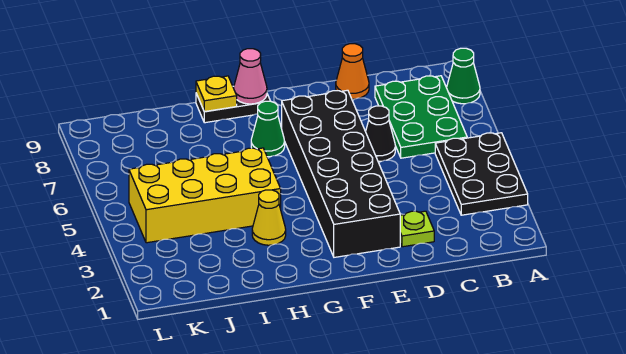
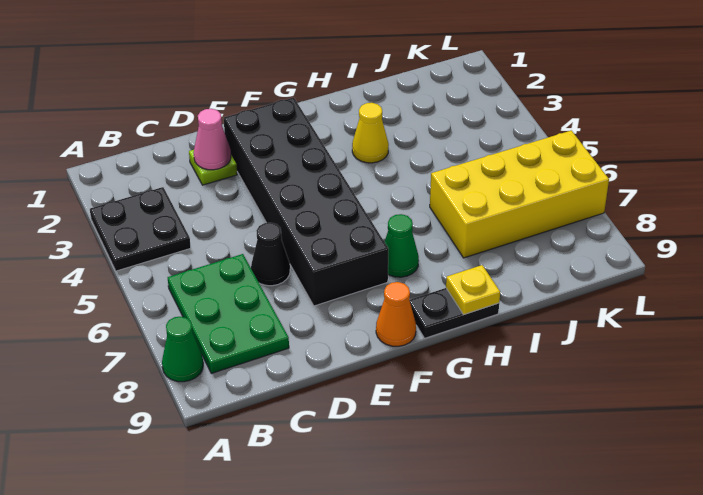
black 2x3 plate [435,133,528,215] -> black 2x2 plate [90,187,191,271]
orange 1x1 cone [336,44,369,99] -> orange 1x1 cone moved to [376,282,416,346]
pink 1x1 cone [234,49,267,104] -> pink 1x1 cone moved to [194,109,231,170]
yellow 2x4 brick [129,148,281,243] -> yellow 2x4 brick moved to [430,130,609,258]

